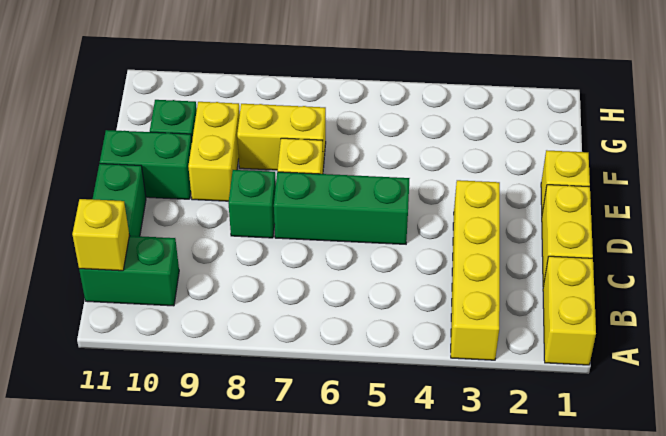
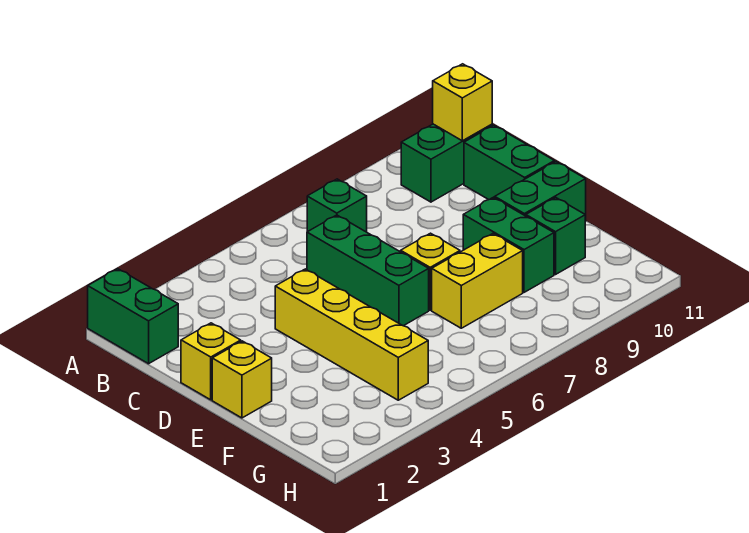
yellow 1x2 brick [543,256,596,365] -> green 1x2 brick [88,269,178,364]
yellow 1x4 brick [451,180,500,360] -> yellow 1x4 brick moved to [275,269,428,400]
yellow 1x2 brick [542,185,593,286] -> yellow 1x1 brick [181,323,241,400]
green 1x3 brick [274,172,410,244] -> green 1x3 brick turned to [307,215,429,326]
green 1x1 brick [228,170,276,238] -> green 1x1 brick moved to [307,179,367,232]
yellow 1x2 brick [188,102,240,201] -> green 1x2 brick [463,197,554,292]

